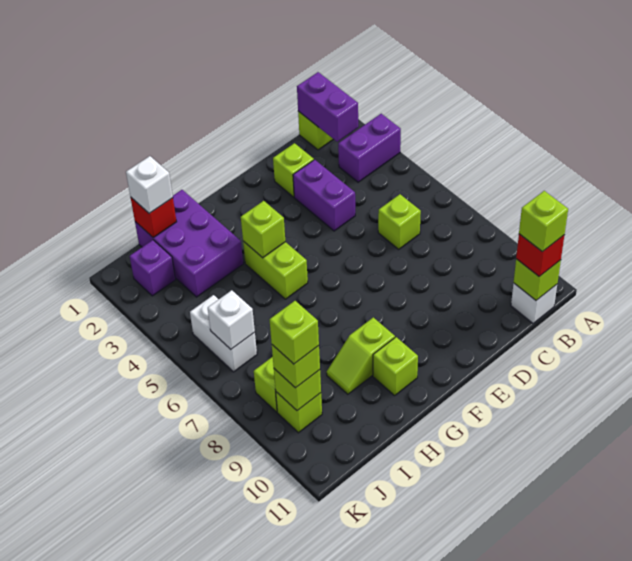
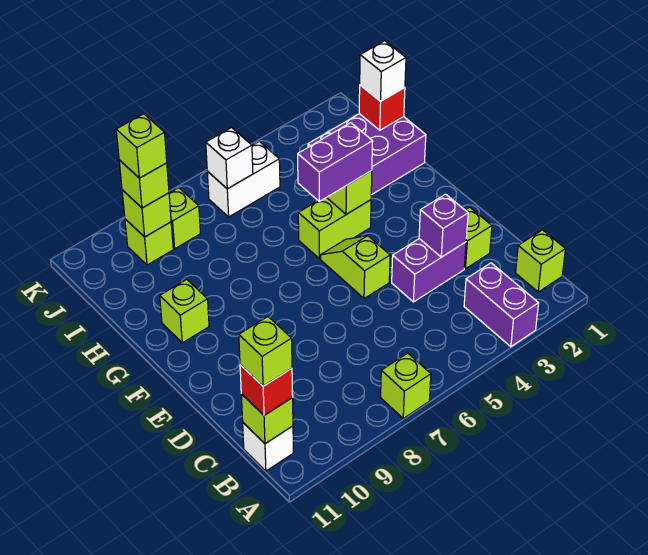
purple 1x2 brick [297,72,358,142] -> purple 1x2 brick moved to [298,123,373,202]
lime 1x1 brick [378,194,421,249] -> lime 1x1 brick moved to [381,353,431,418]
lime 1x2 slope [327,317,395,394] -> lime 1x2 slope moved to [320,236,390,298]
purple 1x1 brick [130,240,176,296] -> purple 1x1 brick moved to [419,194,468,257]

